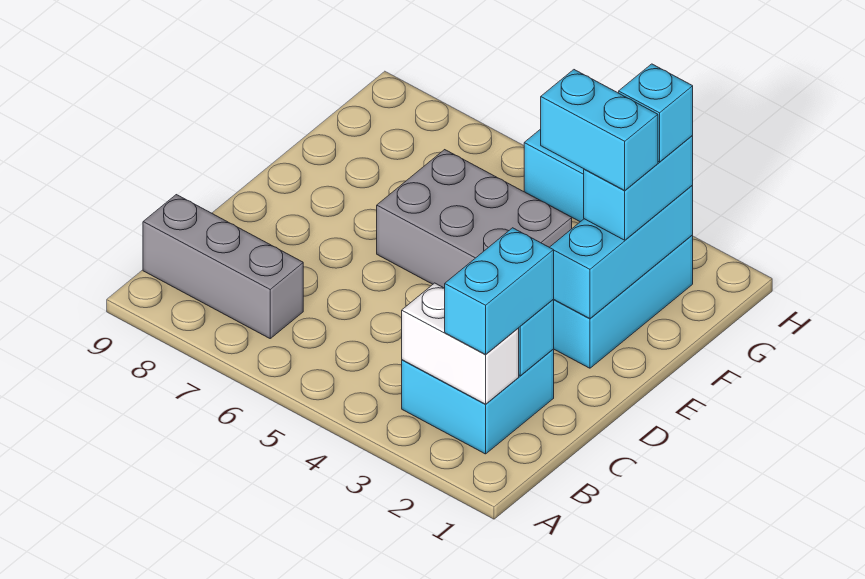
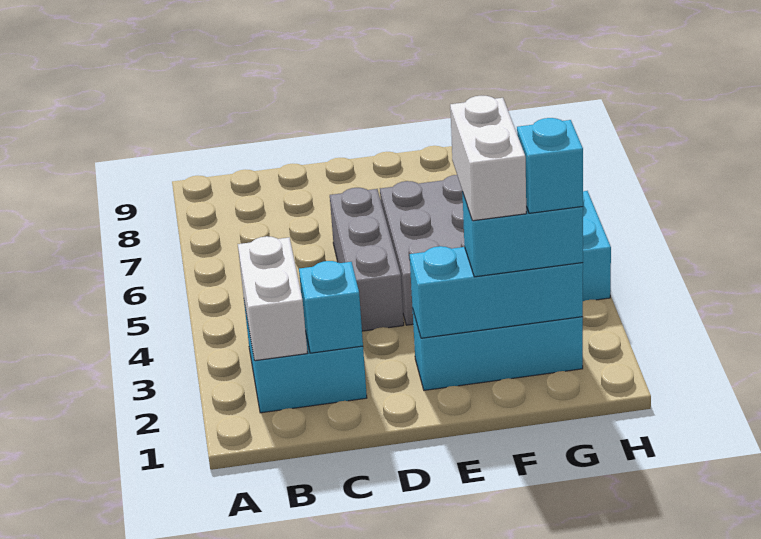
cyan 1x2 brick [444,228,554,354] -> none
grey 1x3 brick [143,195,303,338] -> grey 1x3 brick moved to [330,188,404,331]
cyan 1x2 brick [541,70,658,190] -> white 1x2 brick [450,96,526,221]

